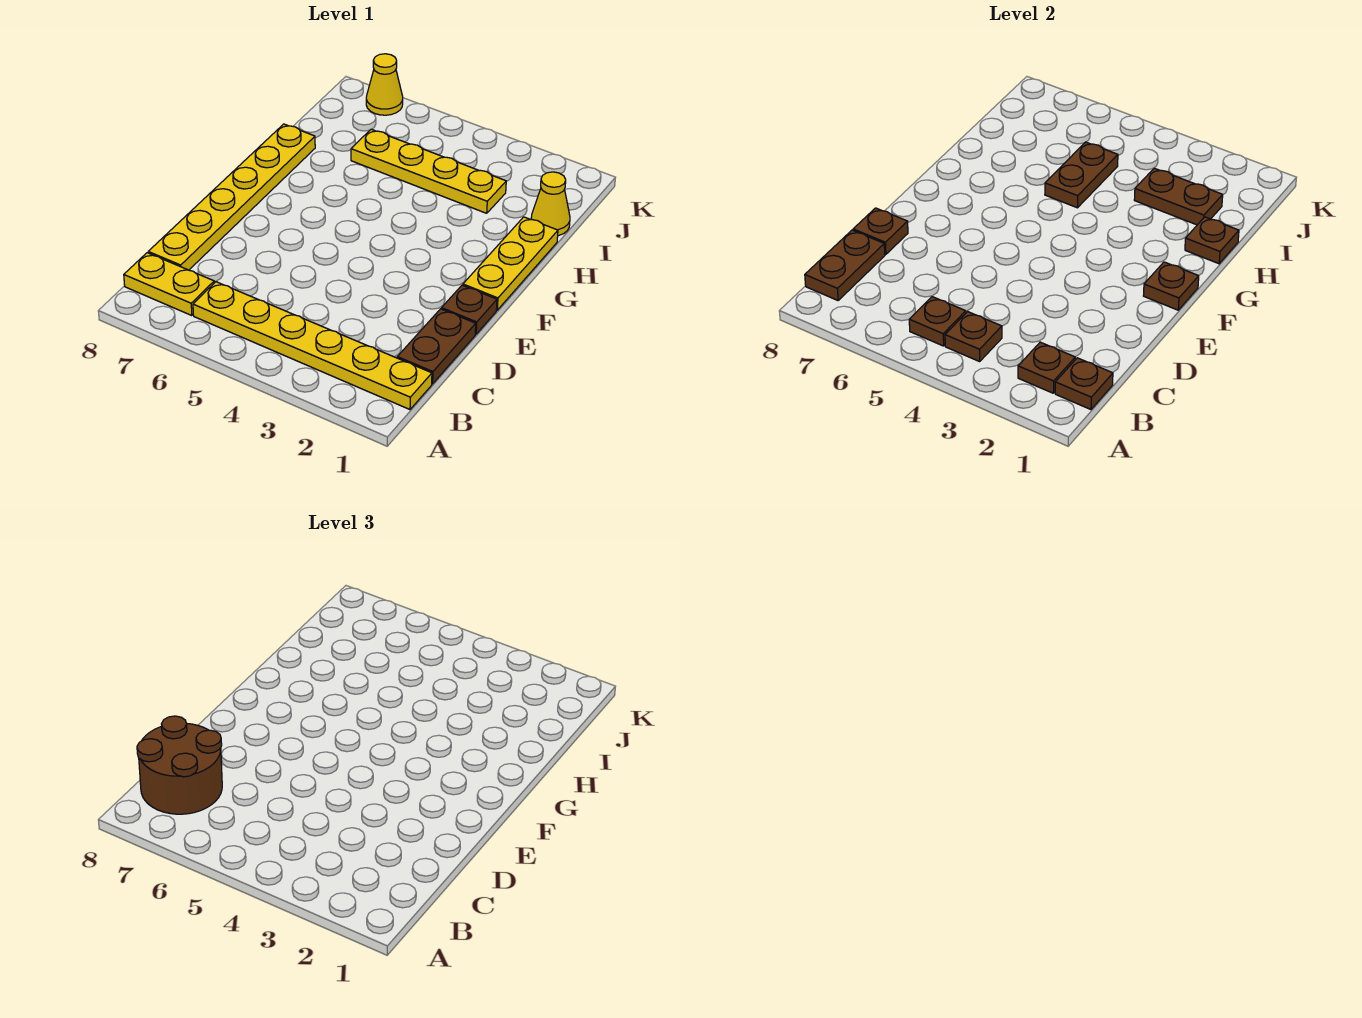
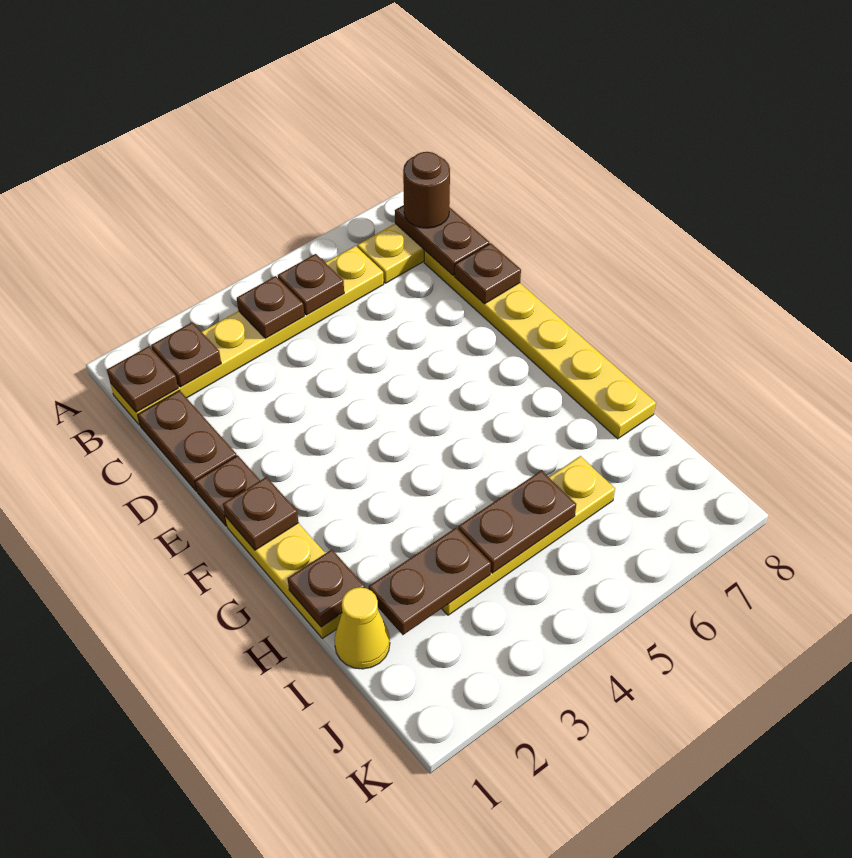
brown 2x2 round brick [137,716,222,814] -> brown 1x1 round brick [403,152,450,228]
brown 1x2 plate [1045,142,1118,208] -> brown 1x2 plate turned to [458,470,576,573]
yellow 1x1 cone [366,54,403,115] -> none

